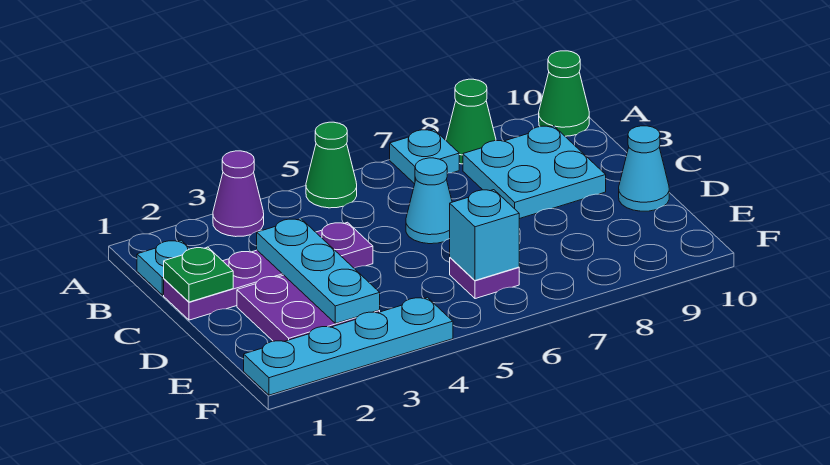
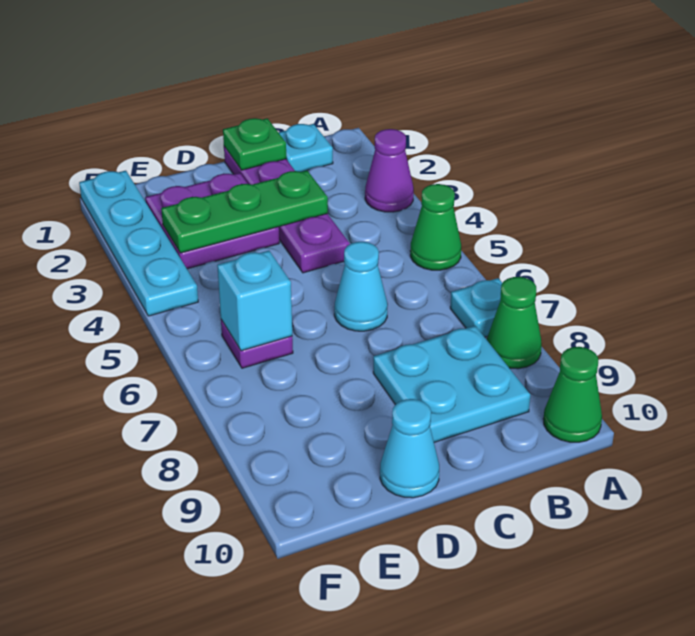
cyan 1x3 plate [257,219,380,323] -> green 1x3 plate [161,171,328,253]

